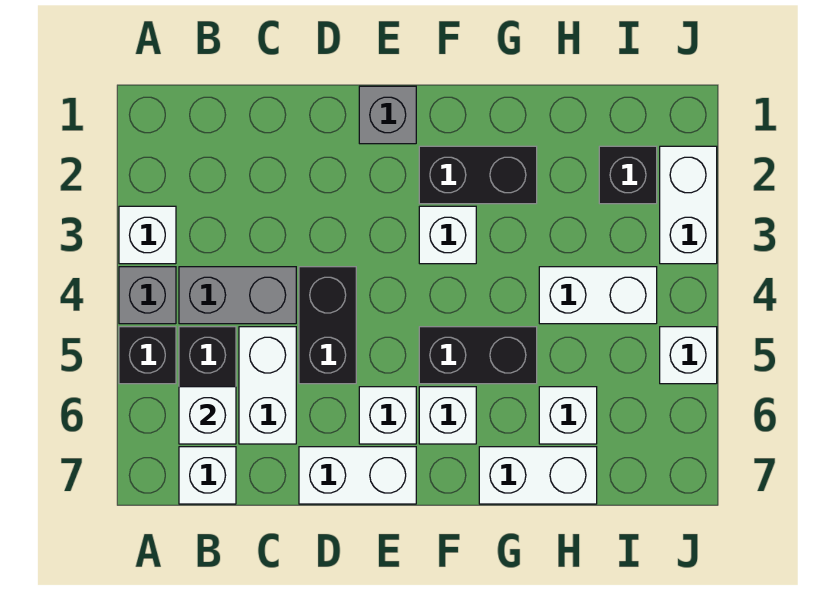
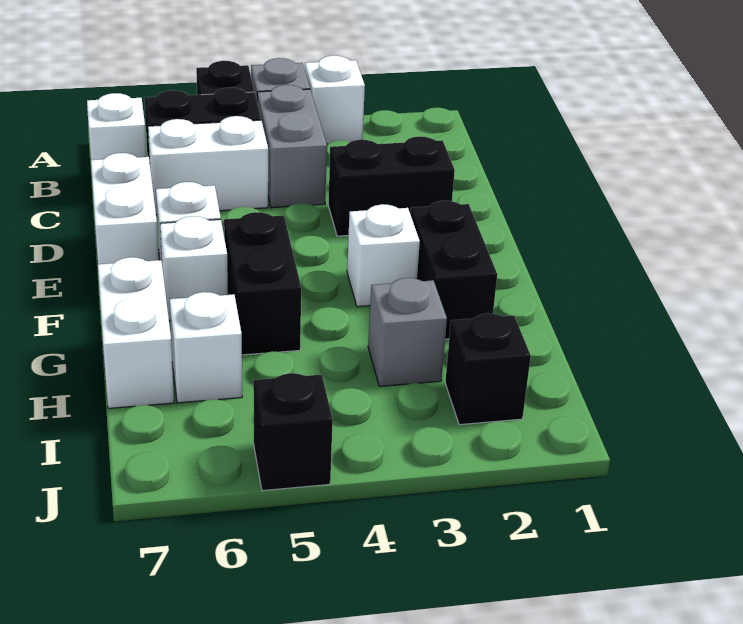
white 1x1 brick [179,387,236,444] -> none
black 1x2 brick [299,267,356,384] -> black 1x2 brick moved to [328,136,455,236]
grey 1x1 brick [359,86,416,144] -> grey 1x1 brick moved to [368,278,447,386]
white 1x2 brick [539,267,657,324] -> none
white 1x2 brick [660,146,717,264] -> none
white 1x1 brick [660,327,717,384] -> black 1x1 brick [253,373,333,491]

